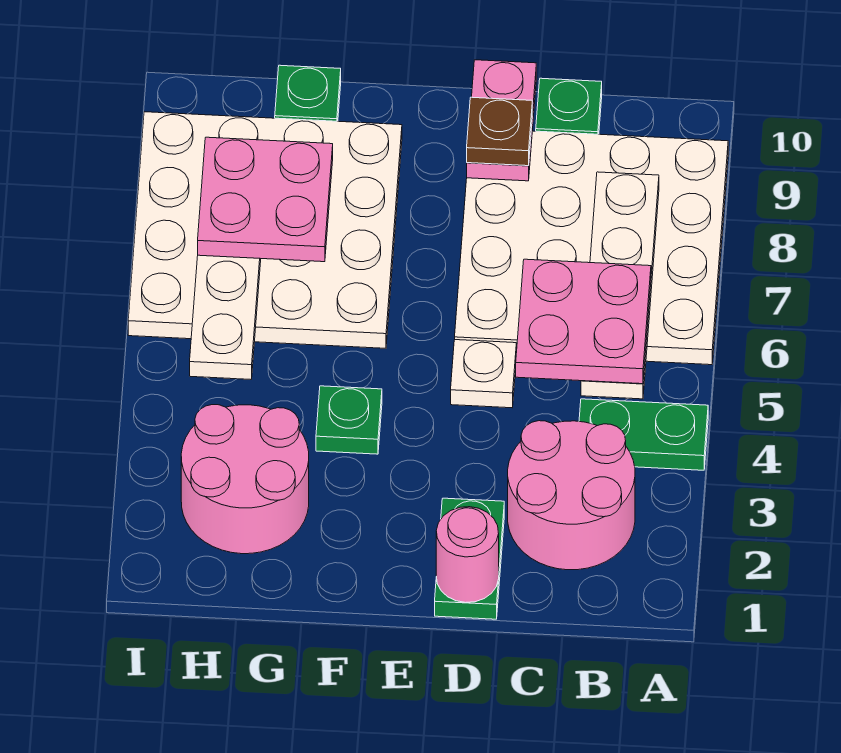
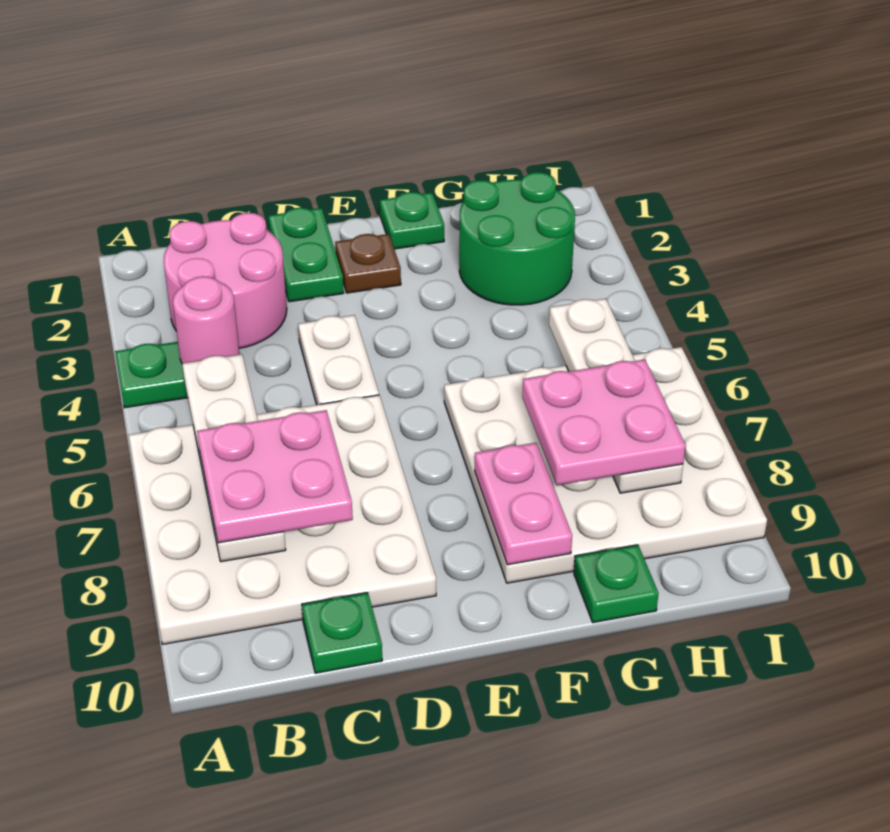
pink 2x2 plate [516,259,651,384] -> pink 2x2 plate moved to [197,410,353,543]
pink 1x1 round brick [436,507,499,603] -> pink 1x1 round brick moved to [173,276,239,364]
white 1x1 plate [451,340,516,408] -> white 1x2 plate [298,315,379,405]
pink 1x2 plate [467,60,536,181] -> pink 1x2 plate moved to [475,443,572,565]
brown 1x1 plate [467,97,532,166] -> brown 1x1 plate moved to [335,234,401,293]
green 1x1 plate [316,386,382,454] -> green 1x1 plate moved to [380,192,444,249]
pink 2x2 round brick [181,405,309,554] -> green 2x2 round brick [459,172,575,305]

